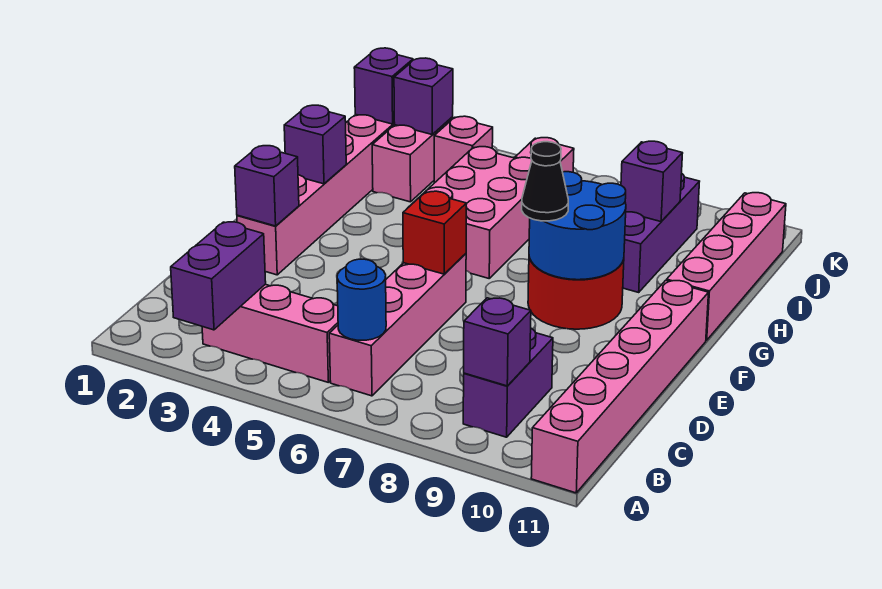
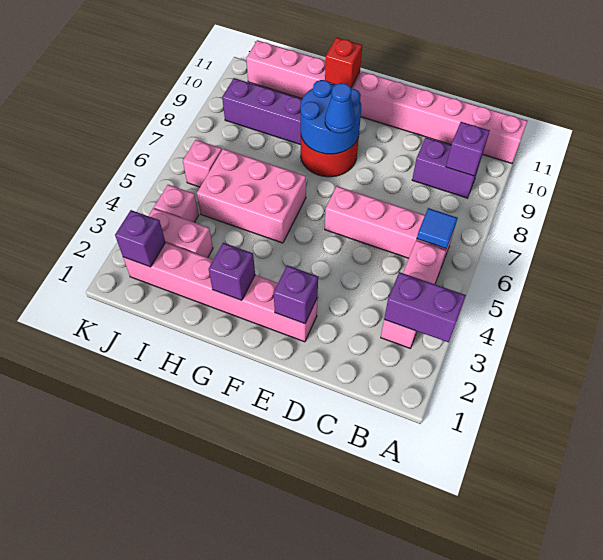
blue 1x1 round brick [337,259,386,340] -> blue 1x1 tile [417,208,458,249]
red 1x1 brick [403,191,466,274] -> red 1x1 brick moved to [325,37,362,88]
black 1x1 cone [522,142,568,221] -> blue 1x1 cone [325,83,355,133]
purple 1x1 brick [621,141,683,222] -> none
purple 1x1 brick [394,58,453,135] -> none

